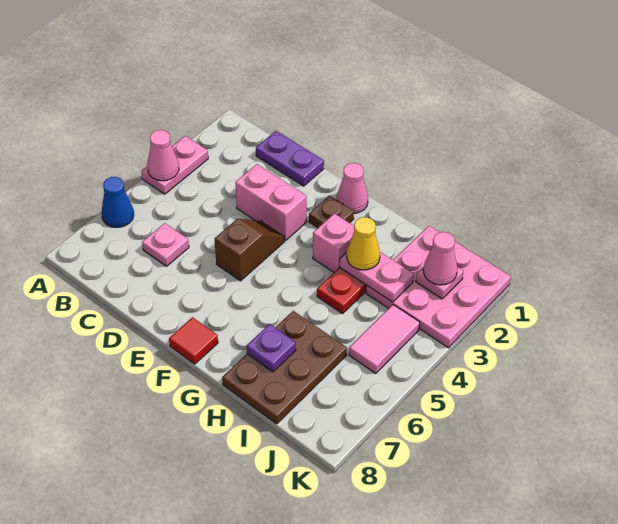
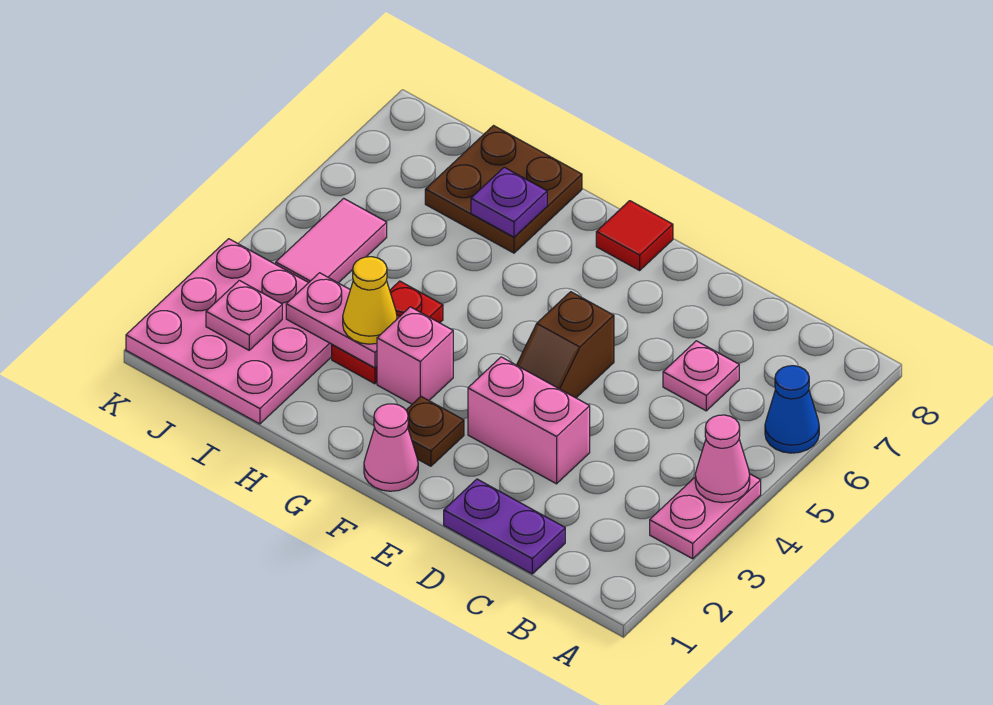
brown 2x3 plate [222,311,347,424] -> brown 2x2 plate [425,126,582,253]
pink 1x1 cone [423,232,457,285] -> none

